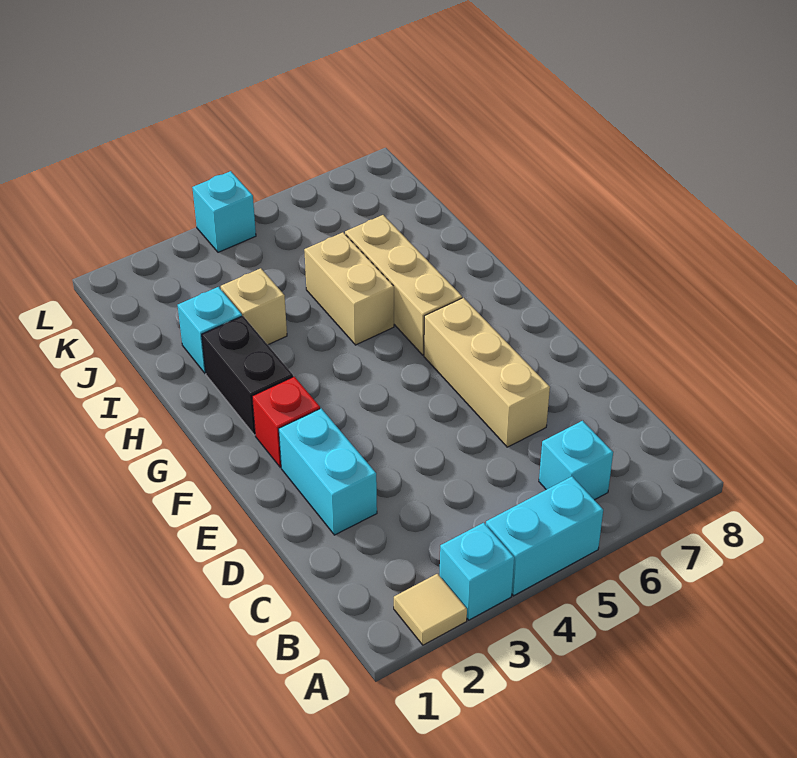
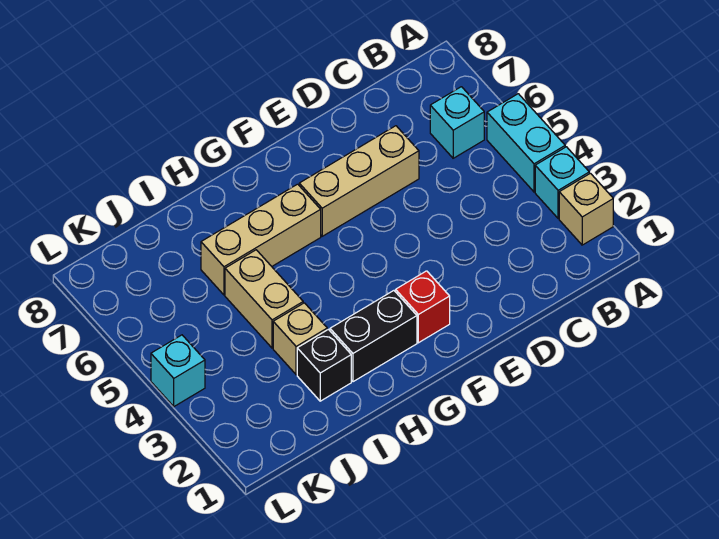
tan 1x1 tile [394,574,467,645] -> tan 1x1 brick [559,173,613,245]
cyan 1x2 brick [279,409,377,535] -> none
tan 1x2 brick [304,232,394,345] -> tan 1x2 brick turned to [225,250,303,348]
cyan 1x1 brick [178,287,242,373] -> black 1x1 brick [297,329,351,401]

